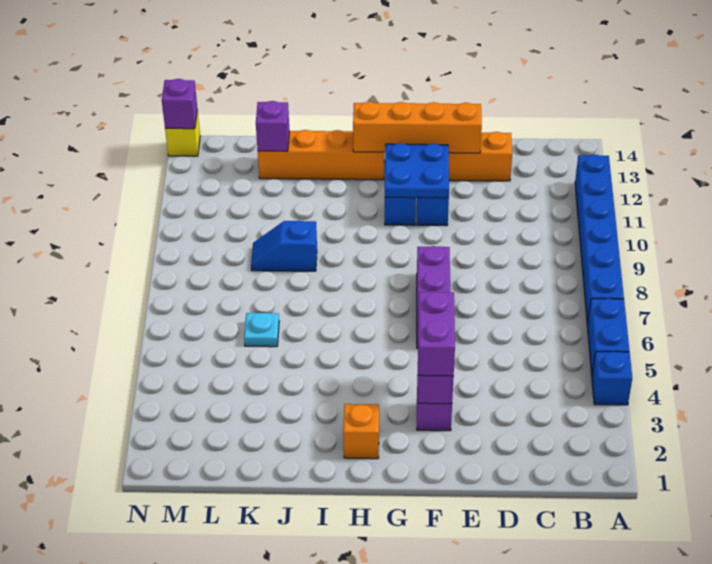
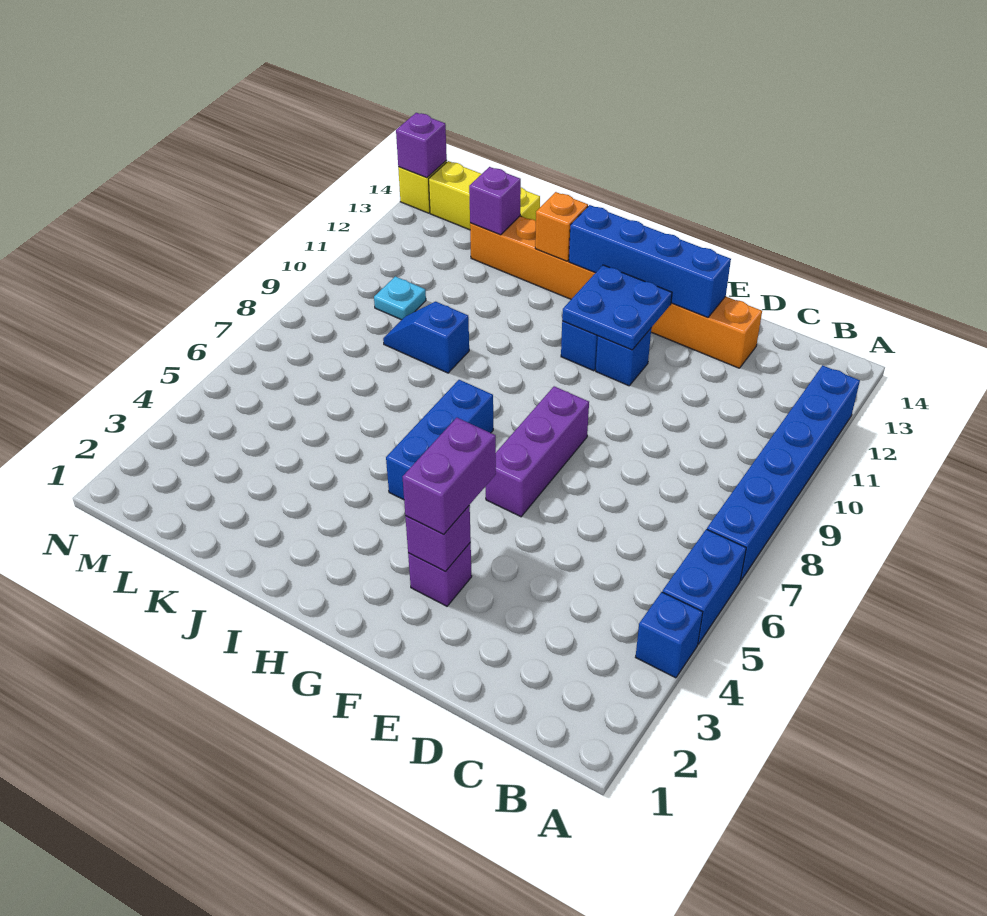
orange 1x4 brick [353,102,482,153] -> blue 1x4 brick [569,205,731,317]
orange 1x1 brick [343,404,379,459] -> orange 1x1 brick moved to [535,192,588,261]
none -> blue 1x3 brick [386,380,493,500]
cyan 1x1 plate [244,313,279,347] -> cyan 1x1 plate moved to [374,276,426,320]
none -> yellow 1x3 brick [429,161,540,230]

